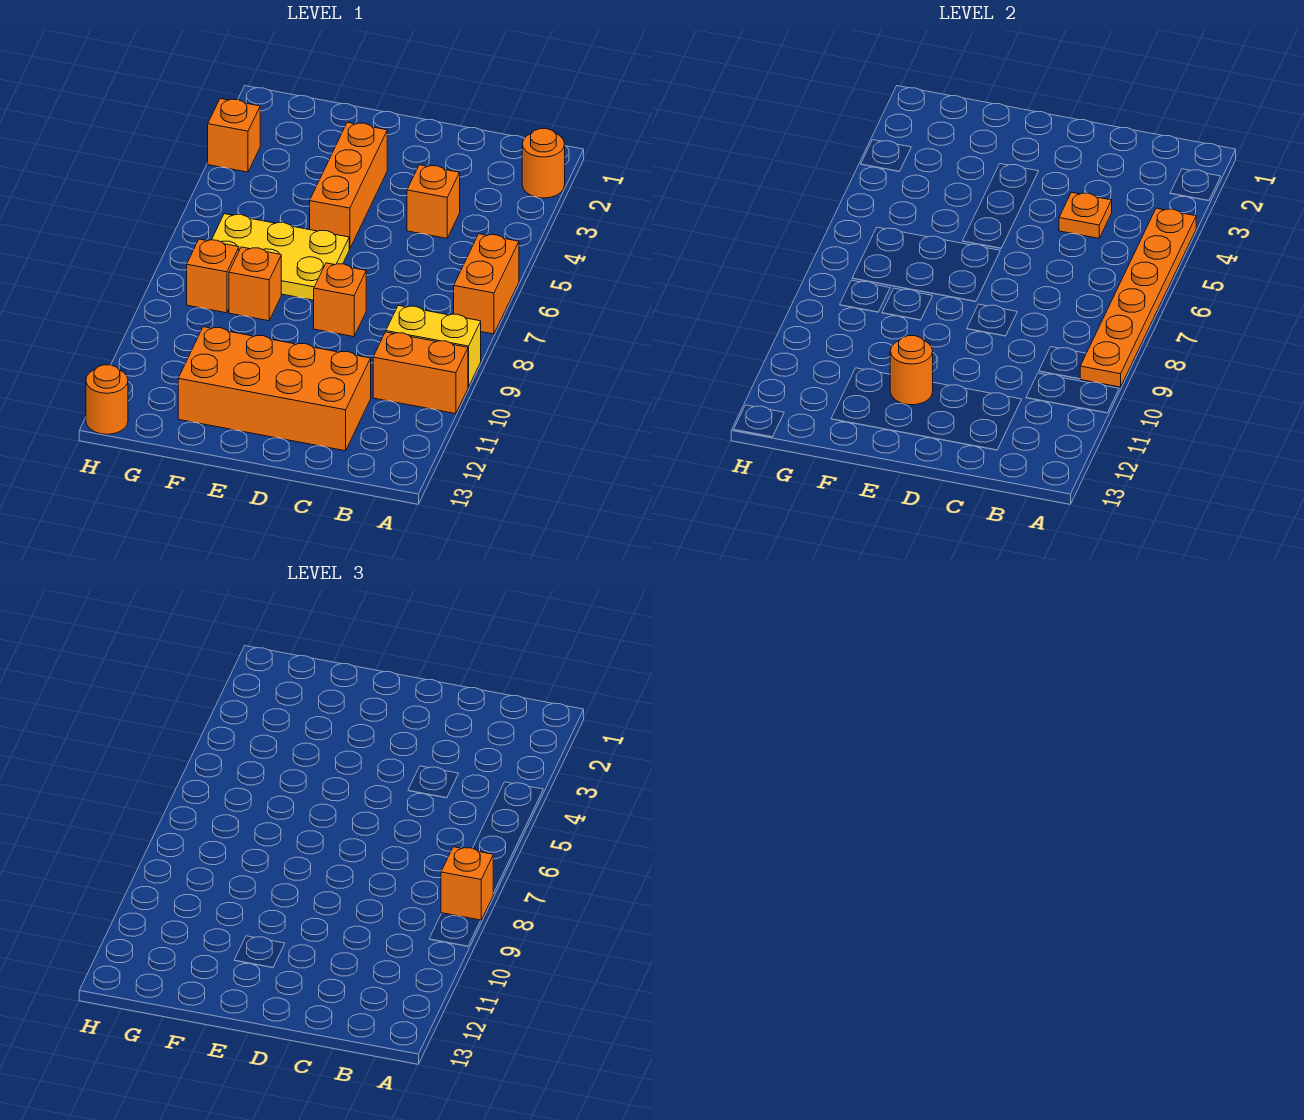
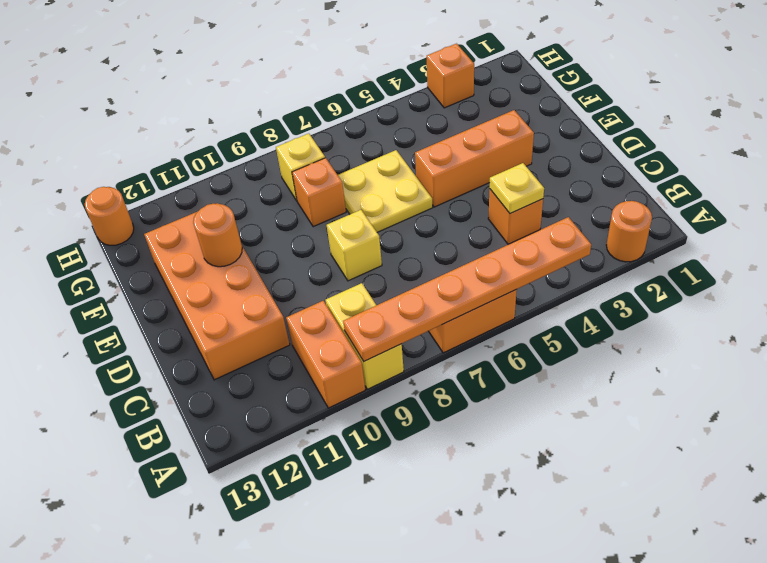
orange 1x1 brick [441,847,493,920] -> none
orange 1x1 plate [1059,192,1112,238] -> yellow 1x1 plate [490,163,544,214]
orange 1x1 brick [314,263,366,337] -> yellow 1x1 brick [327,210,382,281]
yellow 2x3 plate [212,214,349,300] -> yellow 2x2 plate [338,150,433,232]
orange 1x1 brick [187,239,239,313] -> yellow 1x1 brick [276,133,325,201]

